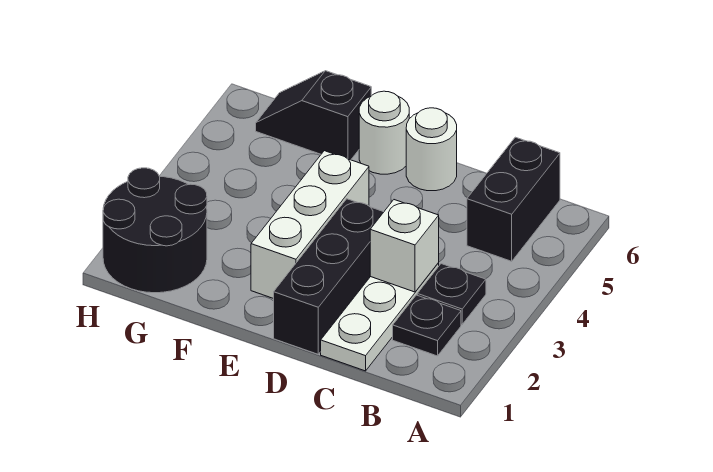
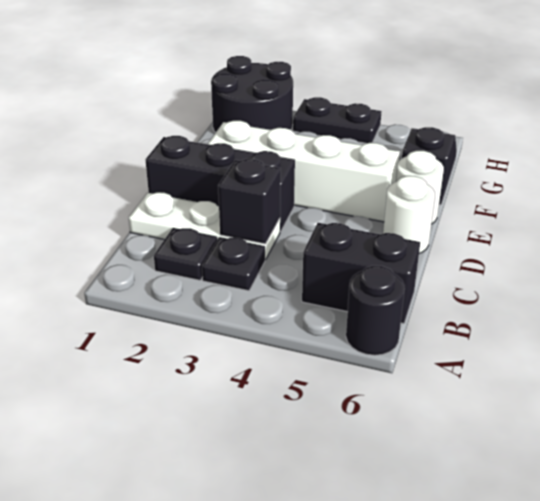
none -> black 1x1 round brick [346,266,405,355]
white 1x1 brick [370,200,439,292] -> black 1x1 brick [218,159,281,244]
white 1x3 brick [251,151,369,299] -> white 1x4 brick [208,121,400,222]
none -> black 1x2 plate [293,97,382,143]

